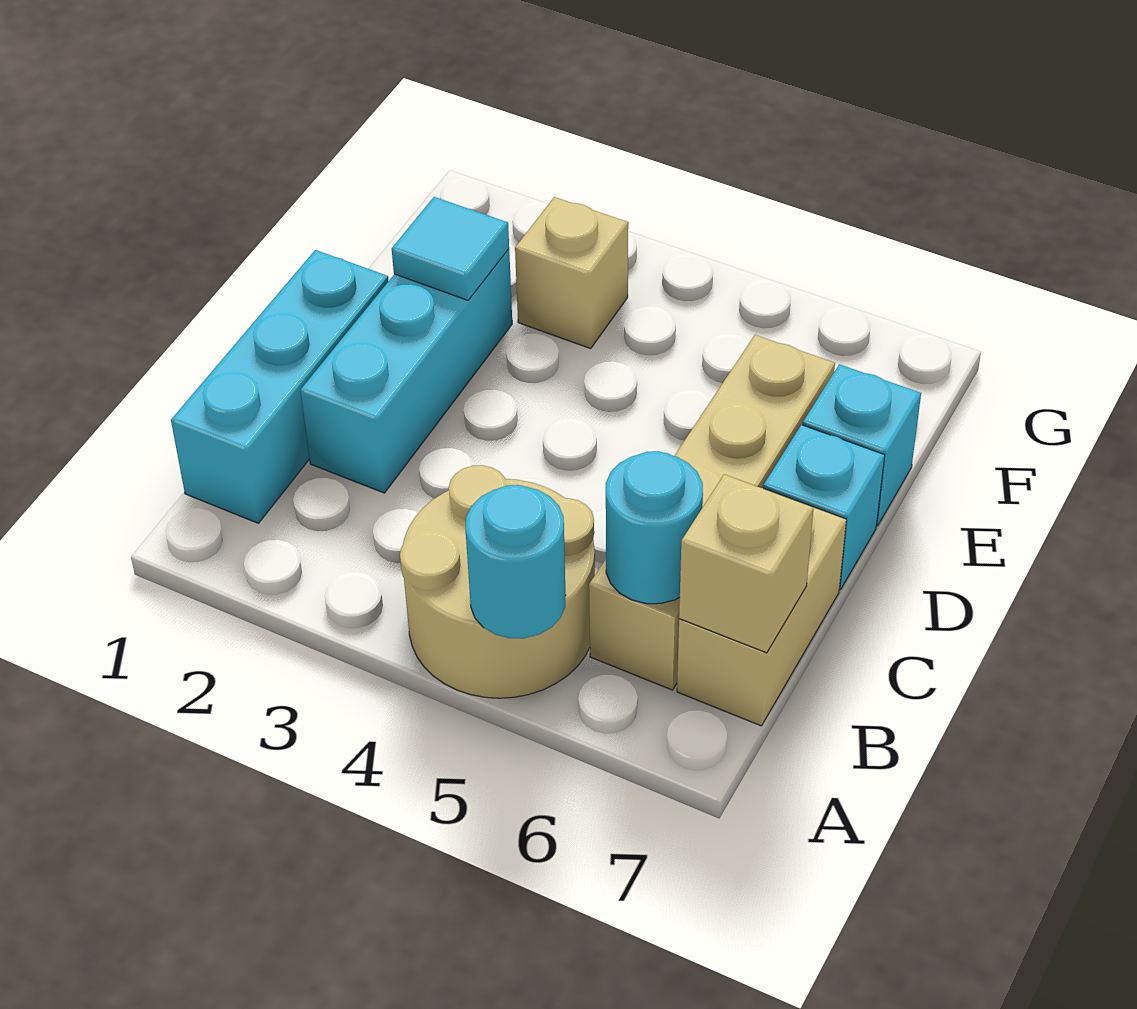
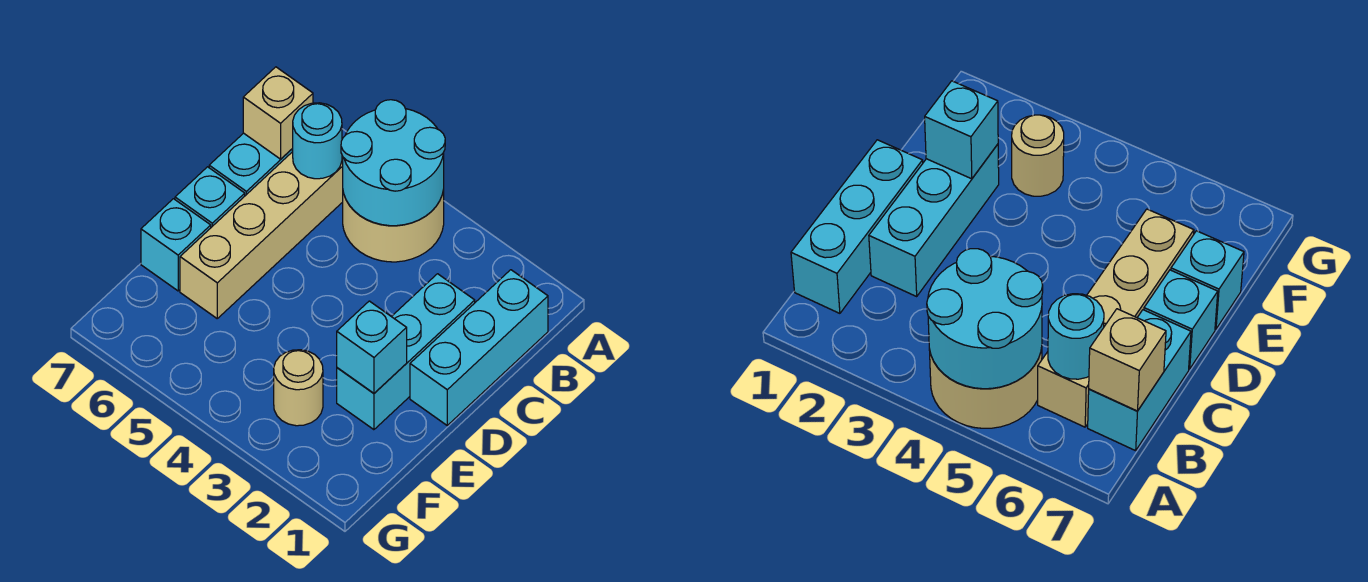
cyan 1x1 round brick [465,485,566,638] -> cyan 2x2 round brick [341,100,445,226]
tan 1x2 brick [677,488,846,726] -> cyan 1x2 brick [209,133,293,196]
cyan 1x1 tile [392,197,509,300] -> cyan 1x1 brick [337,301,407,393]
tan 1x1 brick [515,197,628,349] -> tan 1x1 round brick [274,350,323,426]

